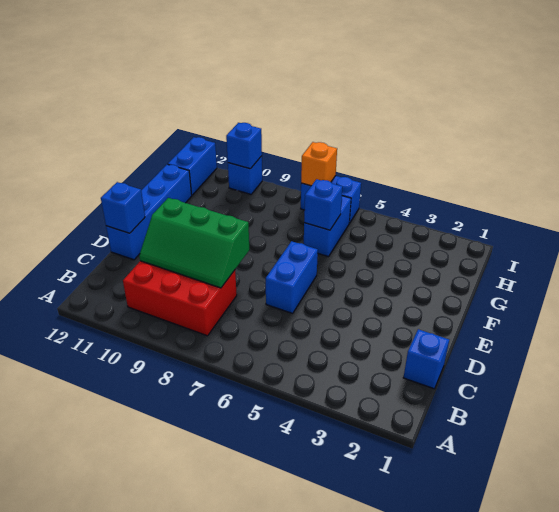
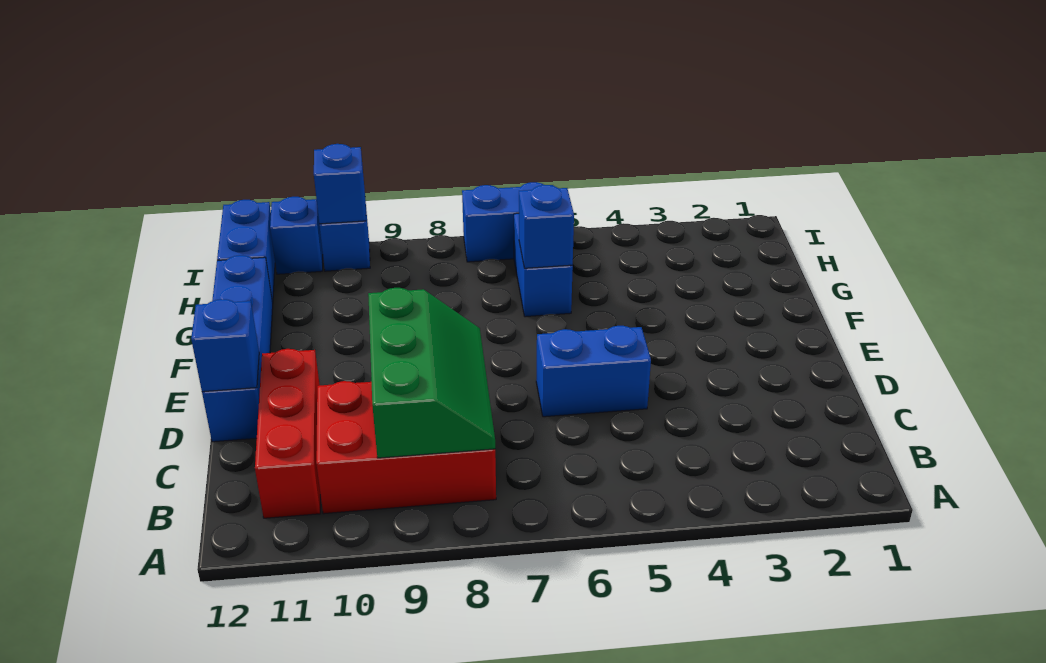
none -> red 1x3 brick [255,349,320,518]
blue 1x1 brick [403,329,449,389] -> blue 1x1 brick moved to [270,197,323,274]
green 2x3 slope [139,198,249,288] -> green 2x3 slope turned to [368,288,495,458]
blue 1x2 brick [266,241,318,313] -> blue 1x2 brick turned to [536,326,651,417]
orange 1x1 brick [301,142,337,186] -> none

